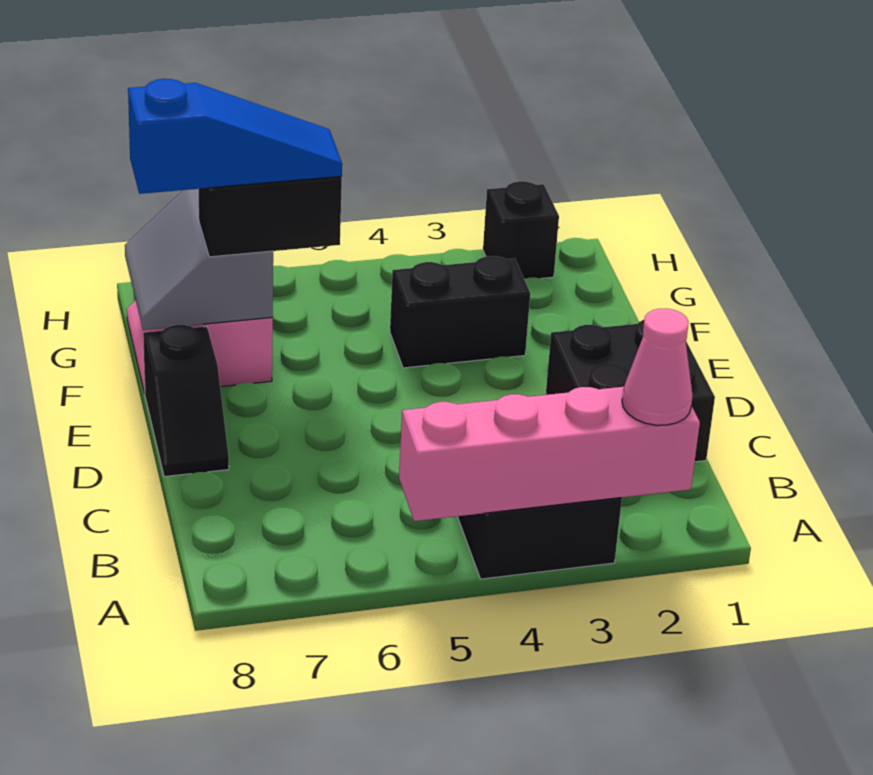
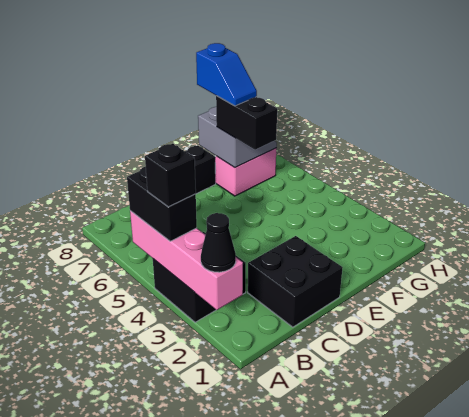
pink 1x1 cone [622,309,693,425] -> black 1x1 cone [201,213,236,272]
black 1x2 brick [390,256,530,368] -> black 1x2 brick moved to [127,167,197,241]
blue 1x3 slope [128,79,342,194] -> blue 1x2 slope [196,43,257,106]
grey 2x2 slope [125,189,273,330] -> grey 2x2 slope turned to [198,107,277,168]
black 1x1 brick [483,181,559,279] -> black 1x1 brick moved to [145,144,196,207]

